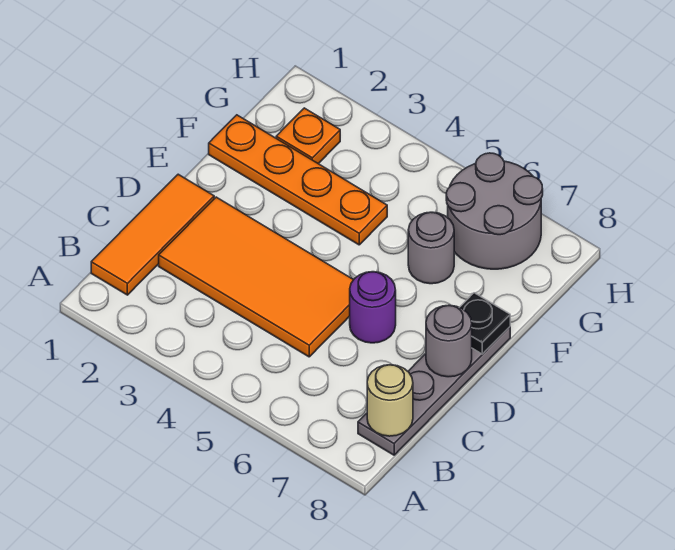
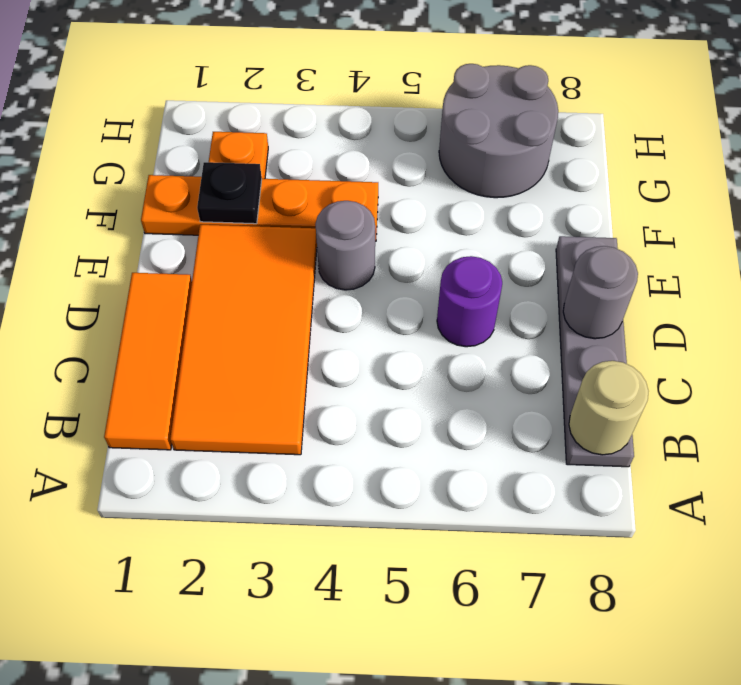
orange 2x4 tile [159,197,353,357] -> orange 2x4 tile turned to [170,225,317,455]
black 1x1 plate [459,293,510,354] -> black 1x1 plate moved to [197,162,262,224]
grey 1x1 round brick [408,212,454,284] -> grey 1x1 round brick moved to [315,201,375,290]

